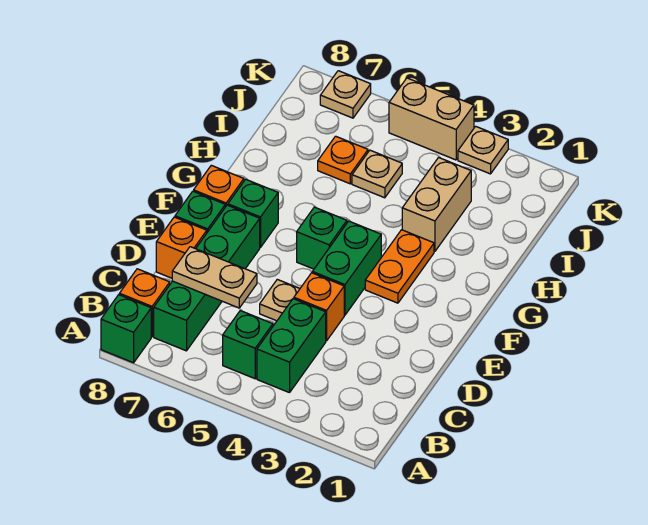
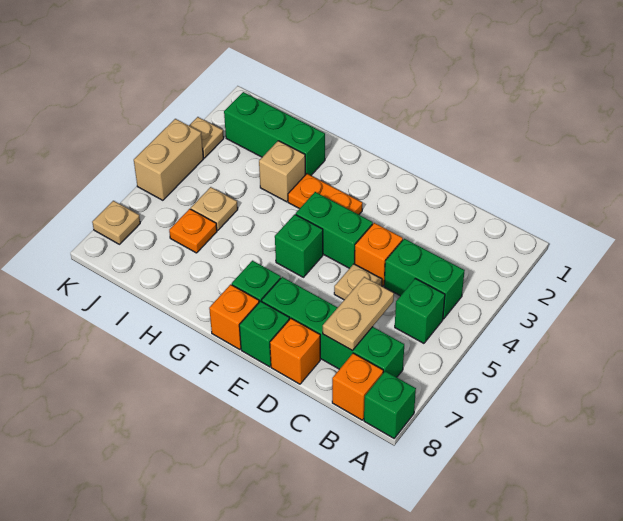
none -> green 1x3 brick [224,92,325,175]
tan 1x2 brick [402,158,471,251] -> tan 1x1 brick [259,141,305,202]

